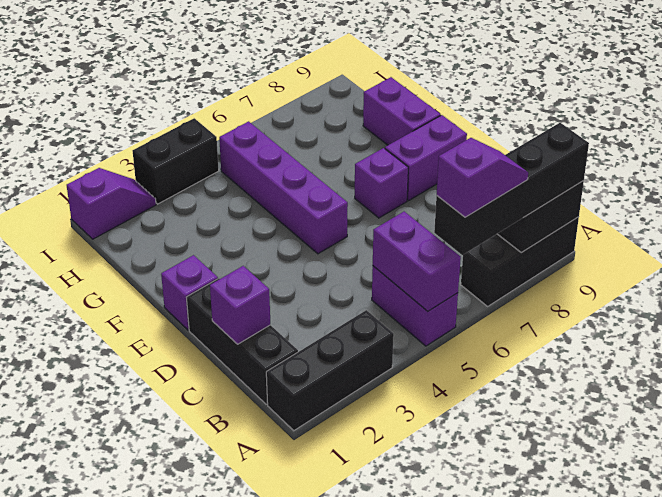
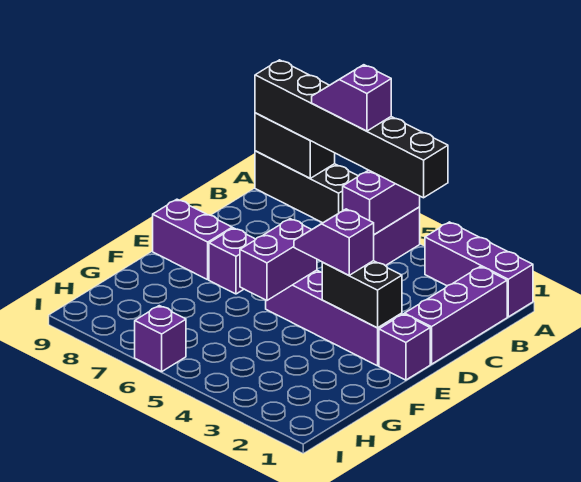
black 1x3 brick [266,310,394,431] -> purple 1x3 brick [425,222,533,317]
black 1x4 brick [434,123,589,255] -> black 1x6 brick [255,60,448,198]
black 1x3 brick [186,278,298,404] -> purple 1x3 brick [405,267,507,364]
purple 1x1 brick [210,266,270,344] -> purple 1x1 brick moved to [135,306,186,372]
purple 1x4 brick [219,121,348,254] -> purple 1x4 brick turned to [266,270,402,366]
purple 1x2 brick [363,77,441,145] -> purple 1x2 brick moved to [240,219,317,300]
purple 1x2 slope [67,168,156,239] -> purple 1x2 slope moved to [294,209,374,275]
black 1x2 brick [133,118,219,204] -> black 1x2 brick moved to [322,261,402,328]

